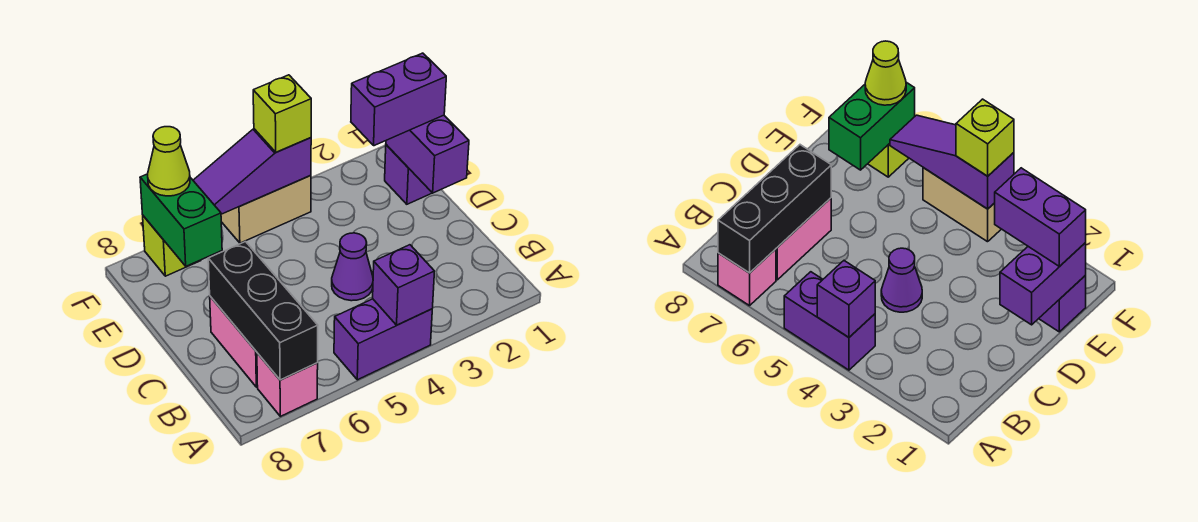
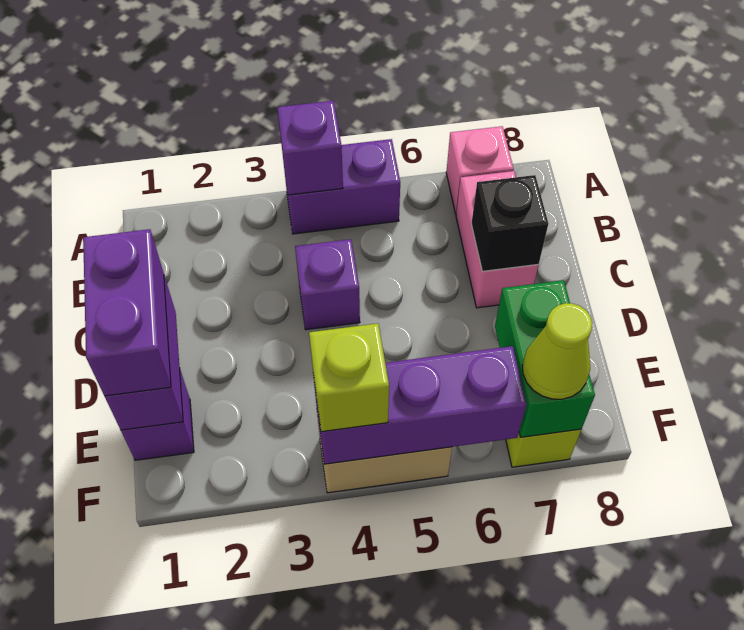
black 1x3 brick [208,242,318,380] -> black 1x1 brick [471,175,548,271]
purple 1x1 cone [332,233,373,301] -> purple 1x1 brick [295,239,360,330]
purple 1x2 brick [351,53,446,146] -> purple 1x2 brick turned to [83,229,171,396]
purple 1x3 slope [193,129,311,214] -> purple 1x3 brick [314,346,527,464]

